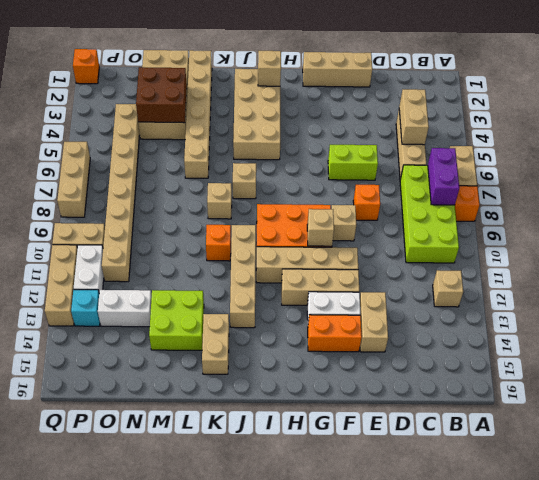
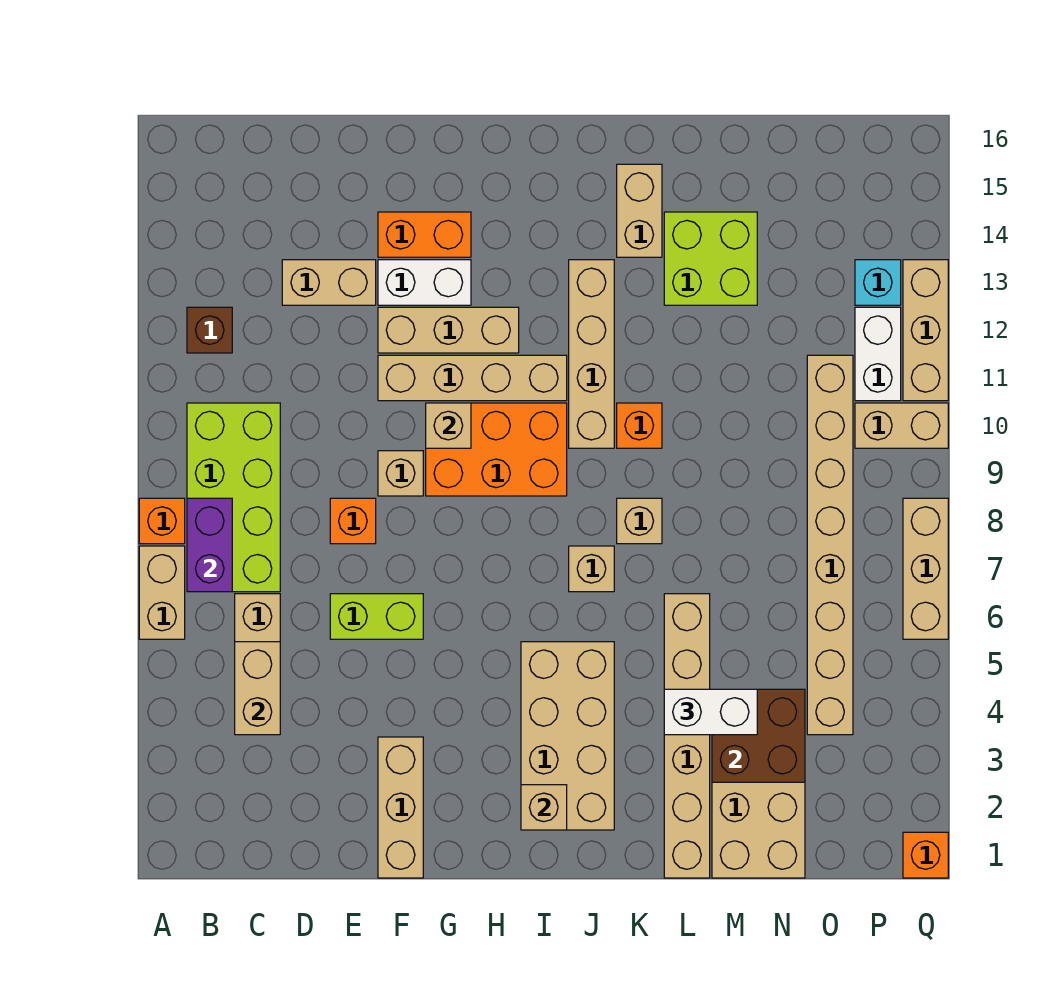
tan 1x1 brick [433,270,463,307] -> brown 1x1 brick [187,307,232,353]
tan 1x3 brick [303,52,372,87] -> tan 1x3 brick turned to [378,737,423,878]
tan 1x2 brick [360,292,388,352] -> tan 1x2 brick turned to [282,260,376,305]
white 1x2 brick [98,290,152,327] -> white 1x2 brick moved to [664,689,757,735]

